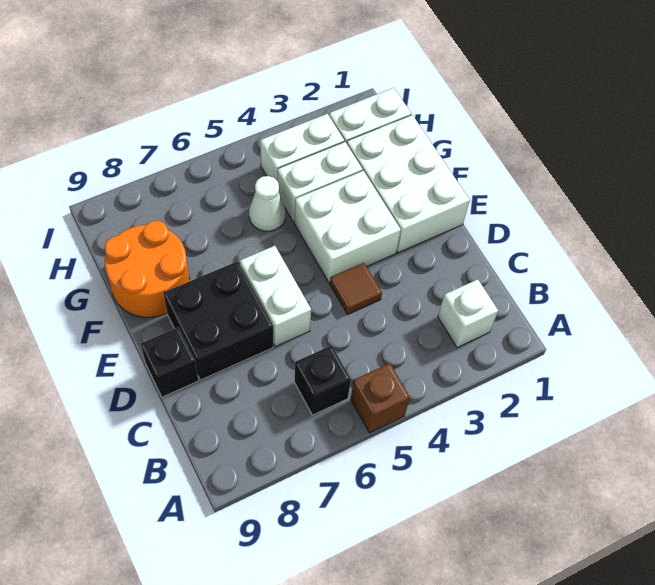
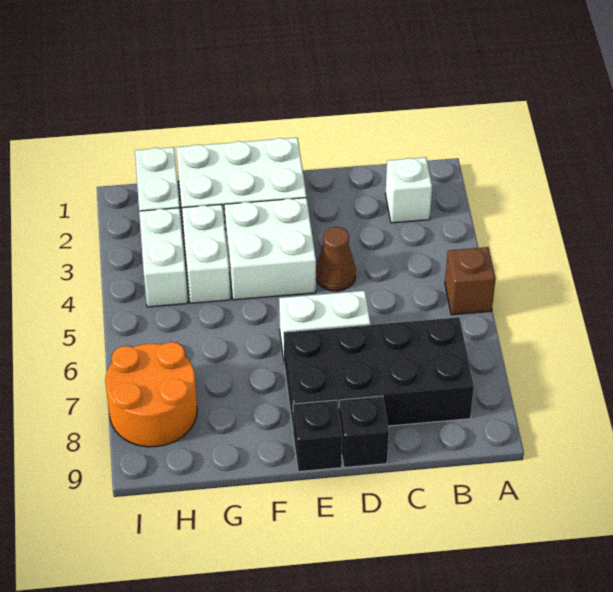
black 1x1 brick [294,345,351,415] -> black 1x1 brick moved to [293,400,342,472]
brown 1x1 tile [330,263,382,314] -> brown 1x1 cone [316,227,356,291]
black 2x2 brick [164,261,273,380] -> black 2x4 brick [284,317,474,429]
orange 2x2 round brick [105,220,189,318] -> orange 2x2 round brick moved to [105,342,197,447]
white 1x1 cone [249,176,285,231] -> none

